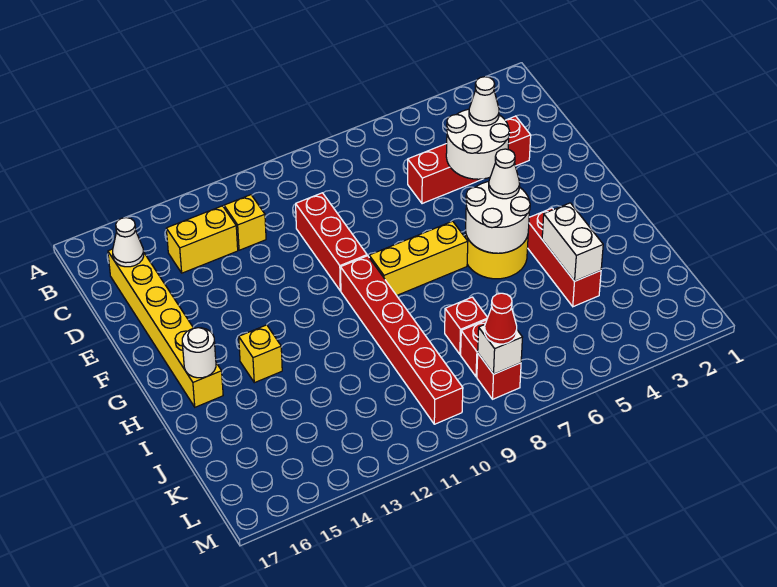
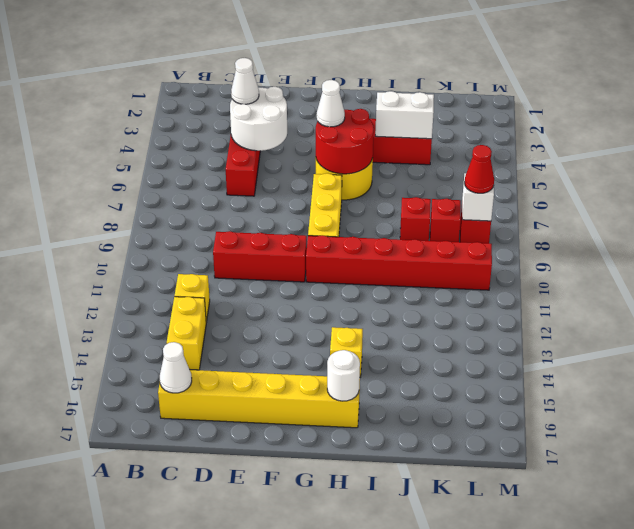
white 2x2 round brick [466,182,530,253] -> red 2x2 round brick [316,109,374,174]

